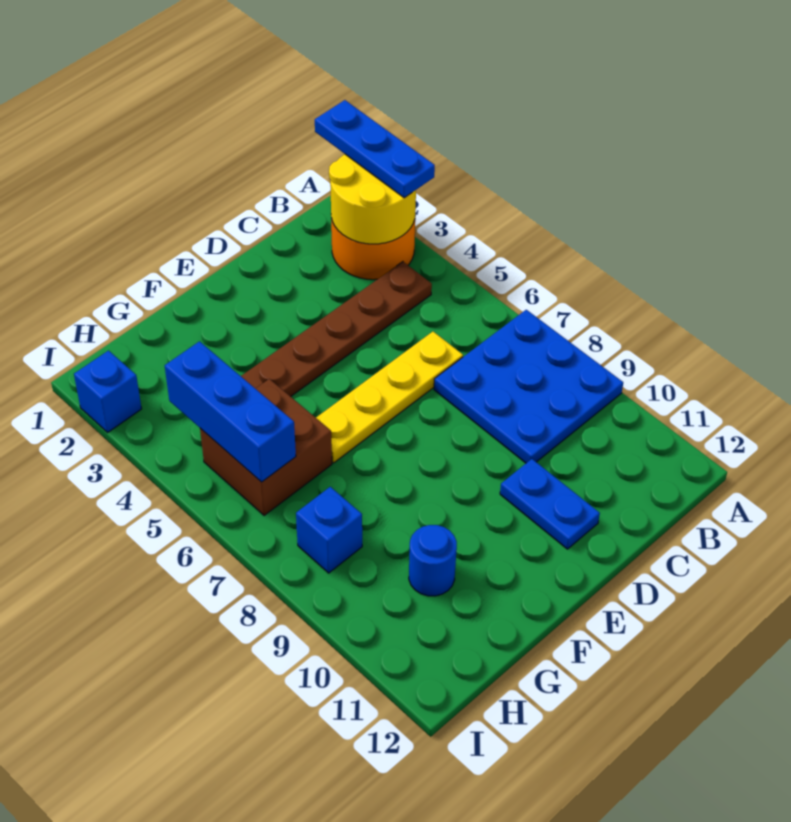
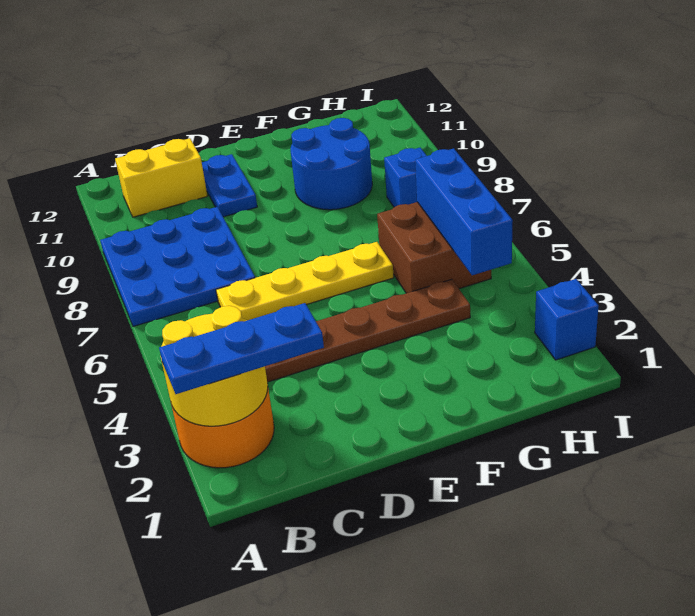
blue 1x3 plate [315,100,435,198] -> blue 1x3 plate turned to [159,303,324,394]
none -> yellow 1x2 brick [115,138,207,217]
blue 1x1 round brick [409,525,457,596] -> blue 2x2 round brick [291,118,372,210]

